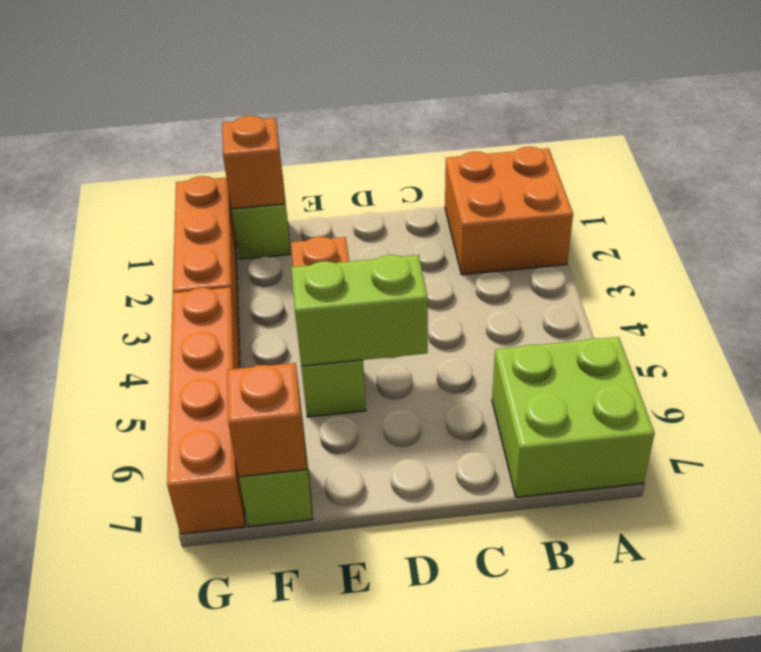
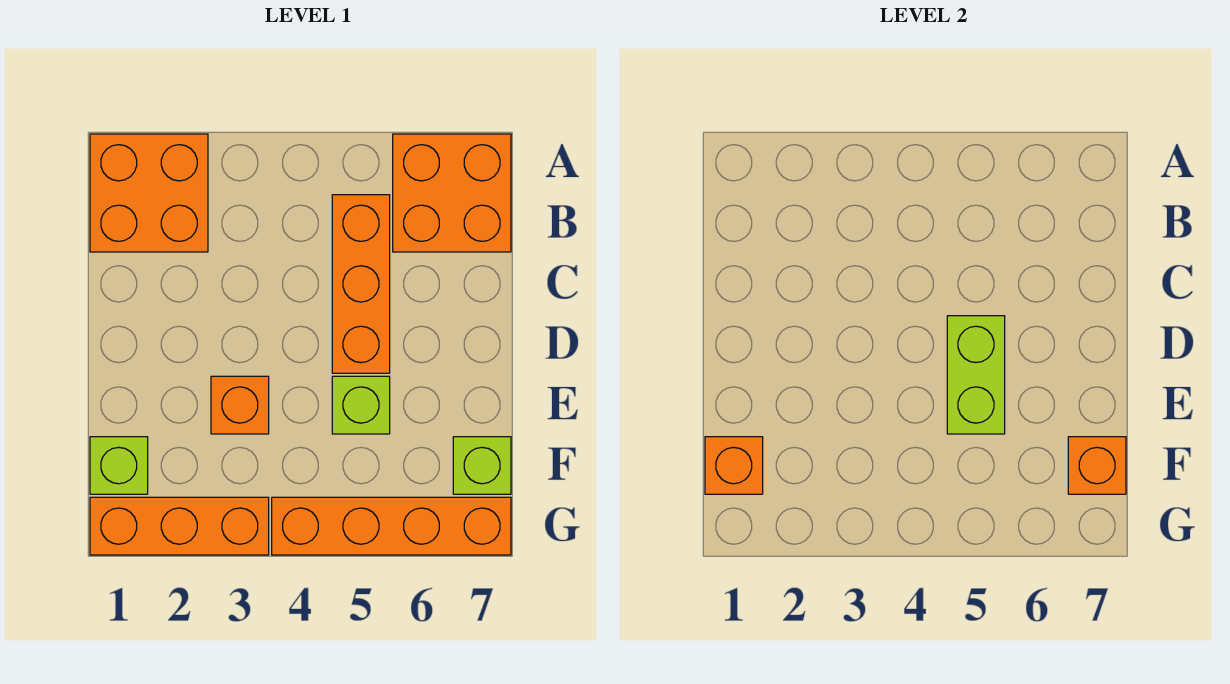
lime 2x2 brick [492,337,655,497] -> orange 2x2 brick [393,134,511,252]
none -> orange 1x3 brick [332,195,390,373]

